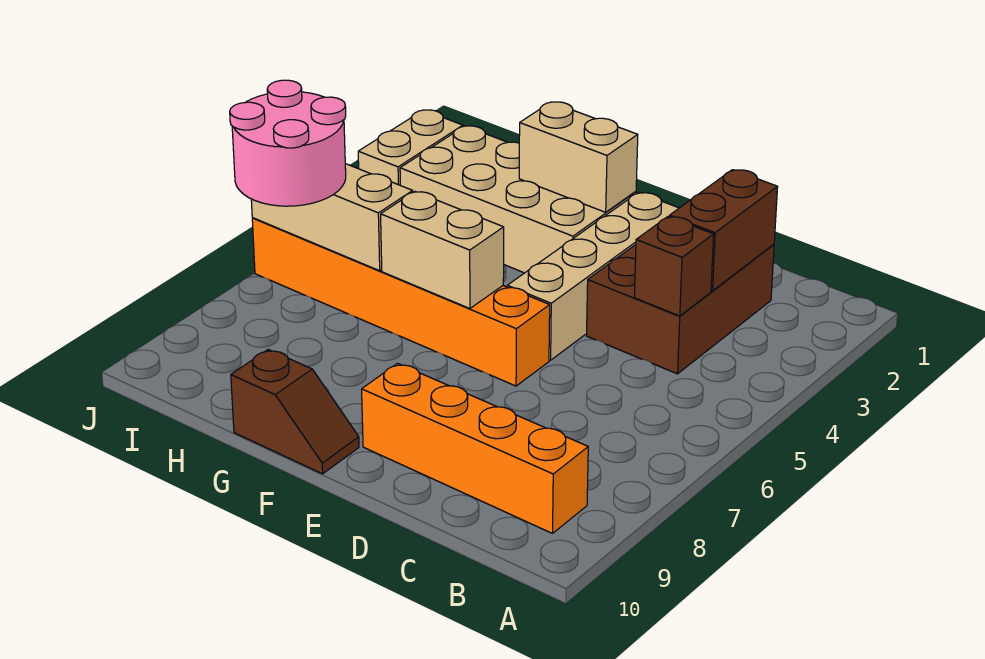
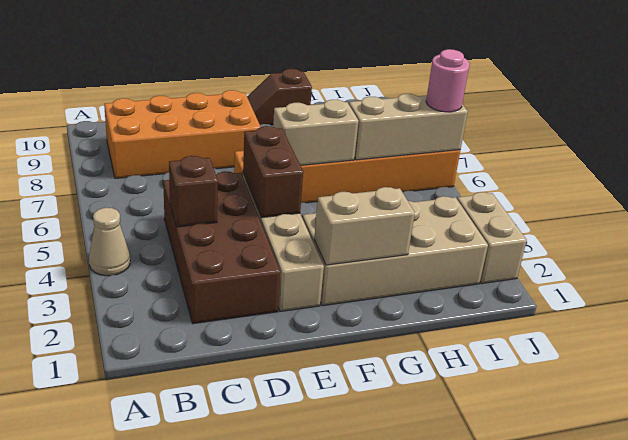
none -> tan 1x1 cone [89,208,130,276]
orange 1x4 brick [362,363,588,533] -> orange 2x4 brick [104,90,261,178]
brown 2x3 brick [587,244,774,374] -> brown 2x4 brick [163,171,280,324]
brown 1x2 brick [669,170,778,291] -> brown 1x2 brick moved to [243,126,303,218]
pink 2x2 round brick [230,80,346,206] -> pink 1x1 round brick [426,49,470,112]

